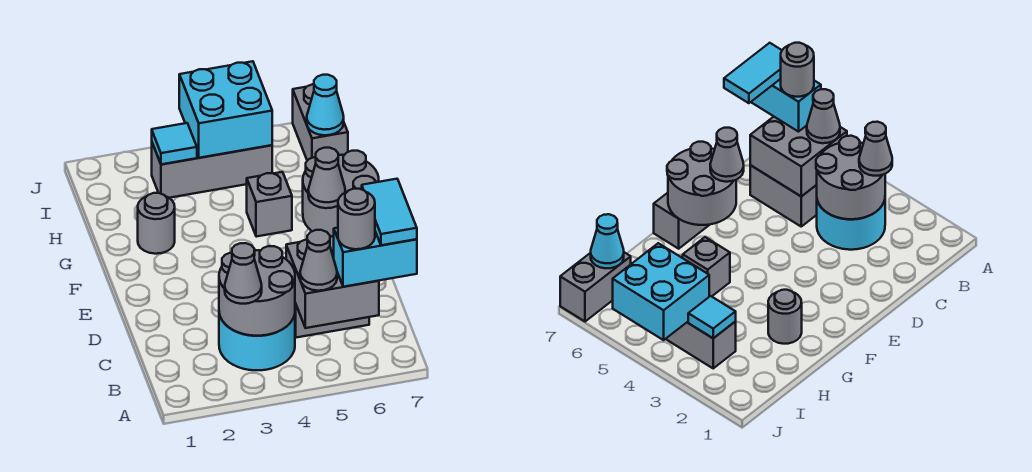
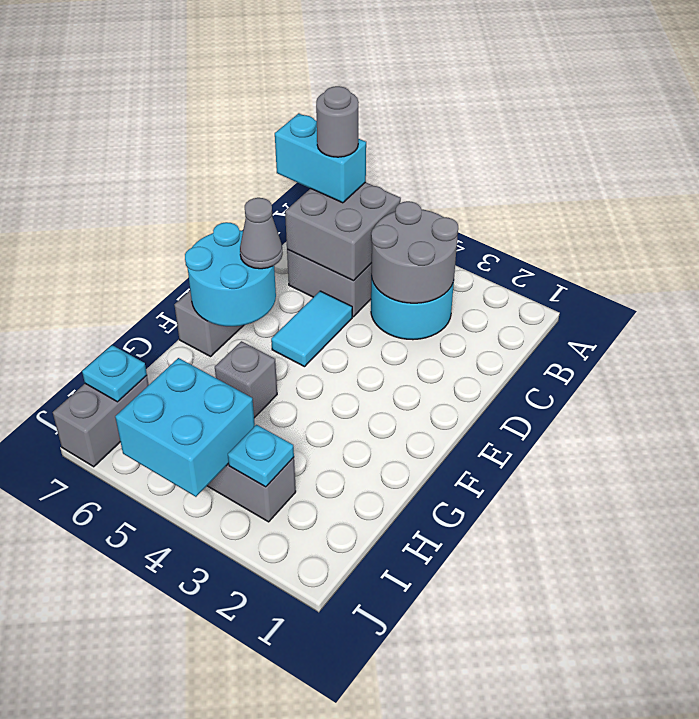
grey 1x1 cone [225,243,262,304] -> none
grey 1x1 cone [300,230,337,291] -> none
cyan 1x2 tile [362,179,417,245] -> cyan 1x2 tile moved to [271,291,352,367]
grey 2x2 round brick [303,151,379,237] -> cyan 2x2 round brick [185,222,276,326]
grey 1x1 round brick [138,193,175,254] -> none
cyan 1x1 tile [152,123,197,164] -> cyan 1x1 plate [228,425,294,487]
cyan 1x1 cone [307,75,344,135] -> cyan 1x1 plate [82,345,147,402]

